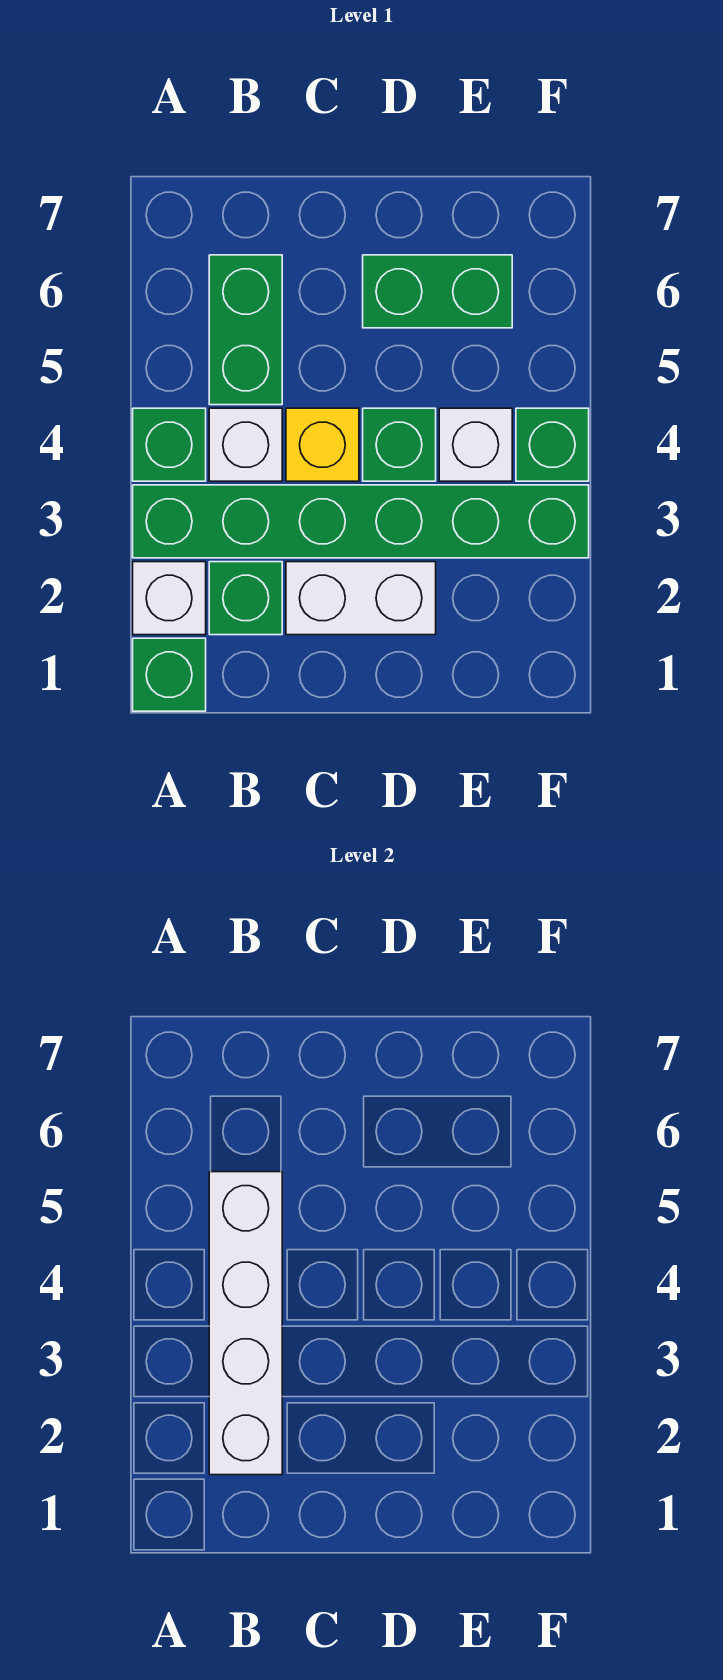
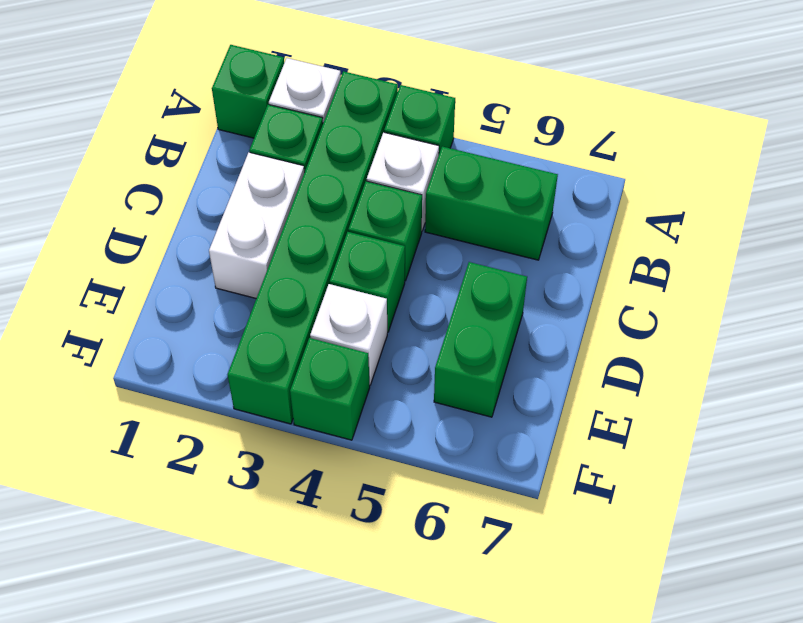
white 1x4 brick [209,1172,282,1475] -> none
yellow 1x1 brick [286,408,359,481] -> green 1x1 brick [348,181,422,281]

